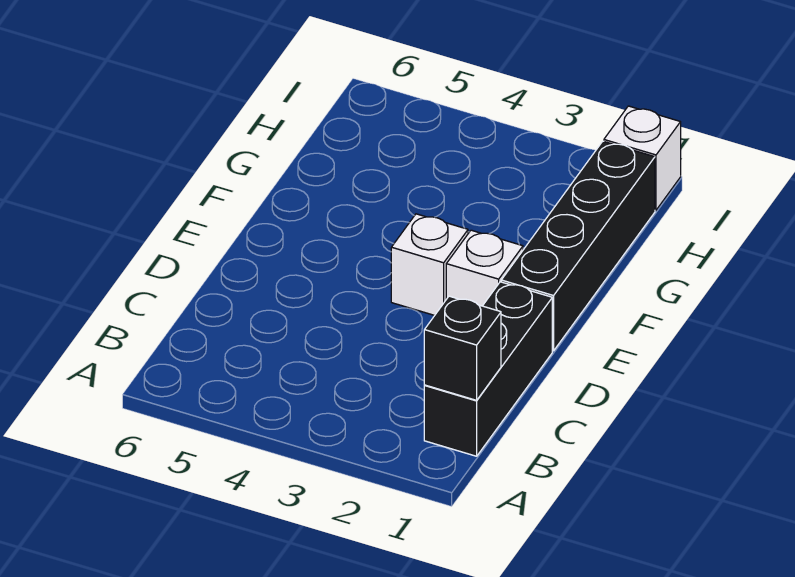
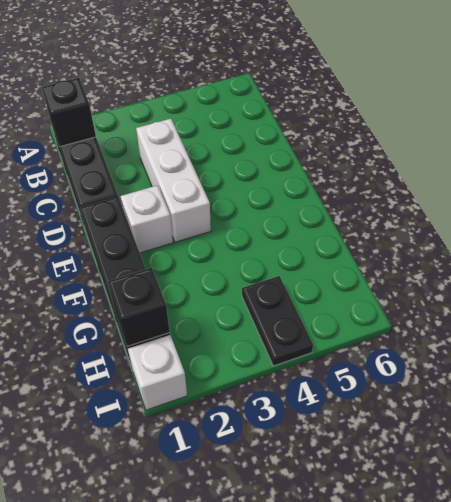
white 1x1 brick [391,214,468,315] -> white 1x3 brick [136,119,211,242]
none -> black 1x1 brick [108,267,170,346]
none -> black 1x2 plate [242,276,313,366]

